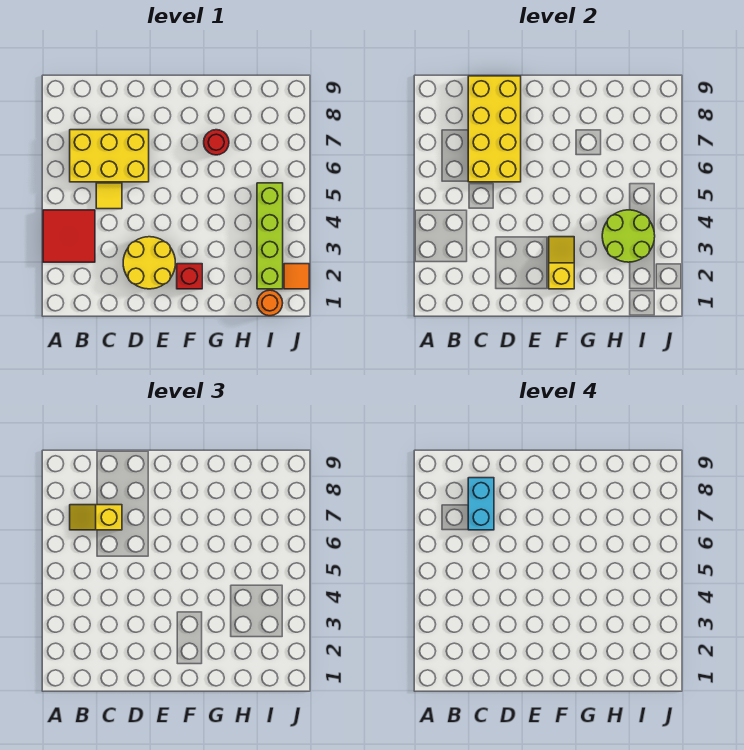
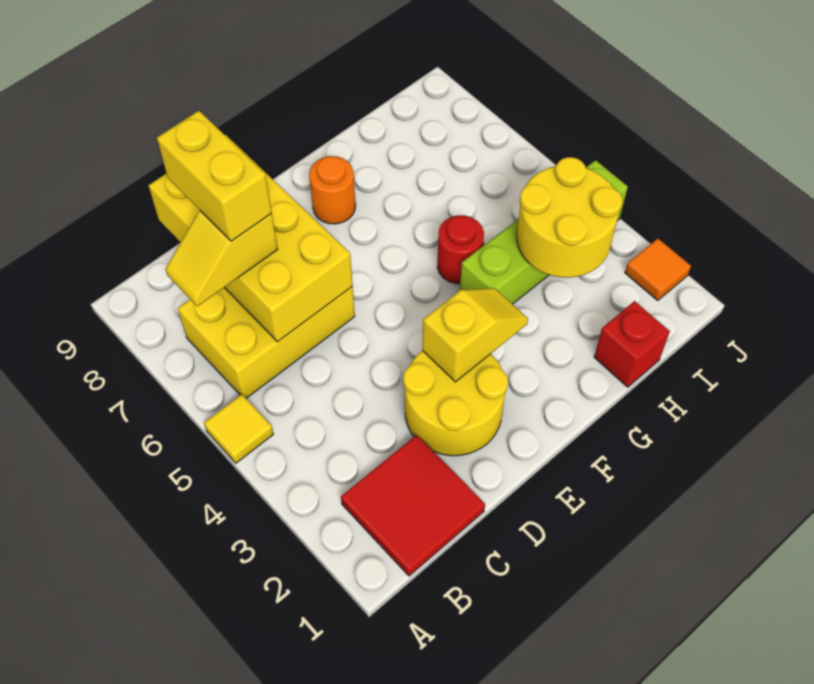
red 2x2 tile [43,210,95,262] -> red 2x2 tile moved to [341,435,485,576]
yellow 1x1 tile [96,183,122,209] -> yellow 1x1 tile moved to [204,394,273,463]
cyan 1x2 brick [468,478,494,530] -> yellow 1x2 brick [157,111,272,241]
red 1x1 brick [177,264,202,289] -> red 1x1 brick moved to [594,301,670,387]
yellow 1x2 slope [549,237,574,289] -> yellow 1x2 slope turned to [422,288,528,382]
red 1x1 round brick [204,130,229,155] -> red 1x1 round brick moved to [437,215,484,284]
lime 2x2 round brick [602,210,655,262] -> yellow 2x2 round brick [517,157,622,278]
orange 1x1 round brick [257,290,283,316] -> orange 1x1 round brick moved to [309,156,356,224]
lime 1x4 brick [257,183,283,289] -> lime 1x4 brick turned to [460,160,628,304]

